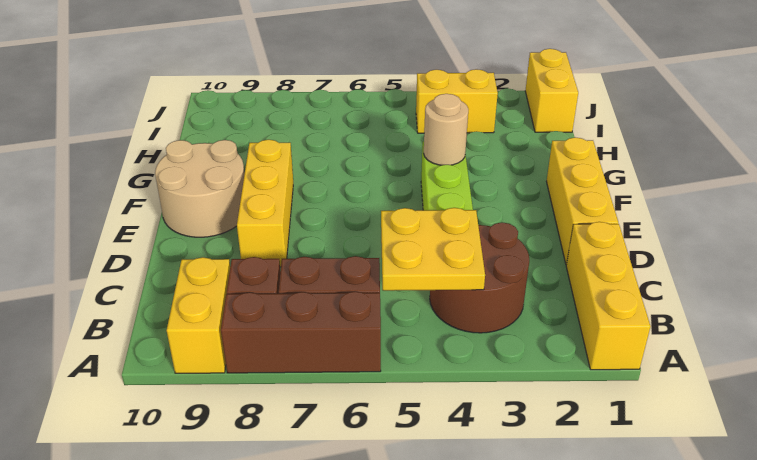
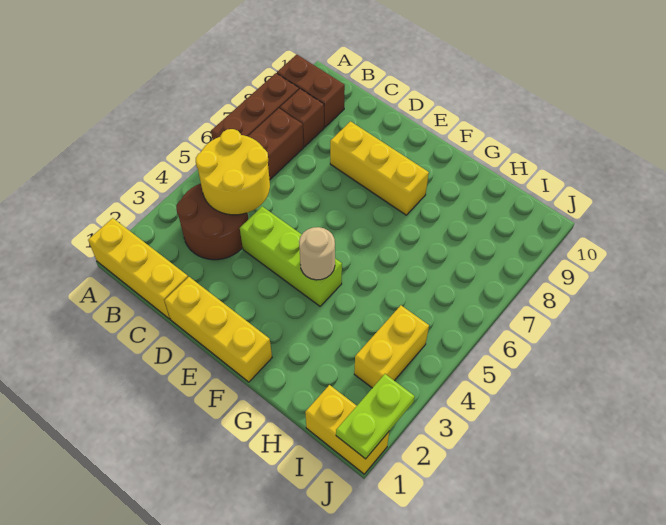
yellow 1x2 brick [167,257,230,373] -> brown 1x2 brick [277,55,345,127]
yellow 2x2 plate [381,208,485,291] -> yellow 2x2 round brick [196,129,270,215]
tan 2x2 round brick [155,140,244,237] -> none
none -> lime 1x2 plate [336,374,415,459]

